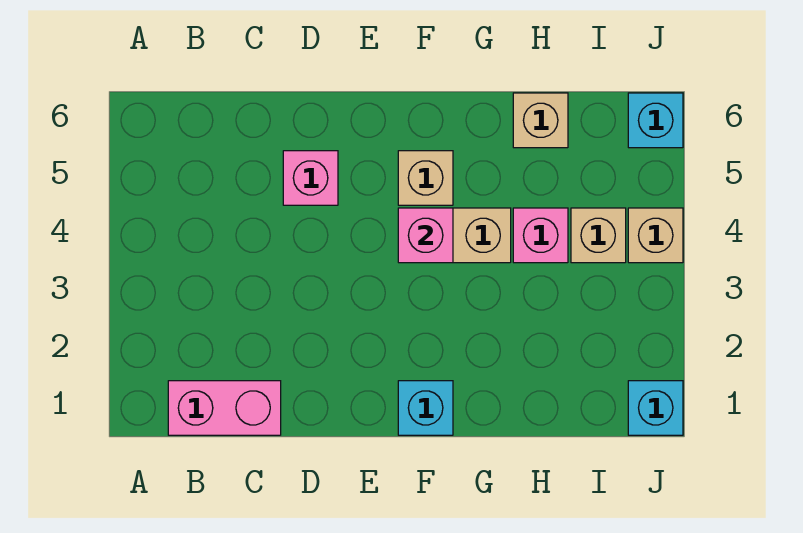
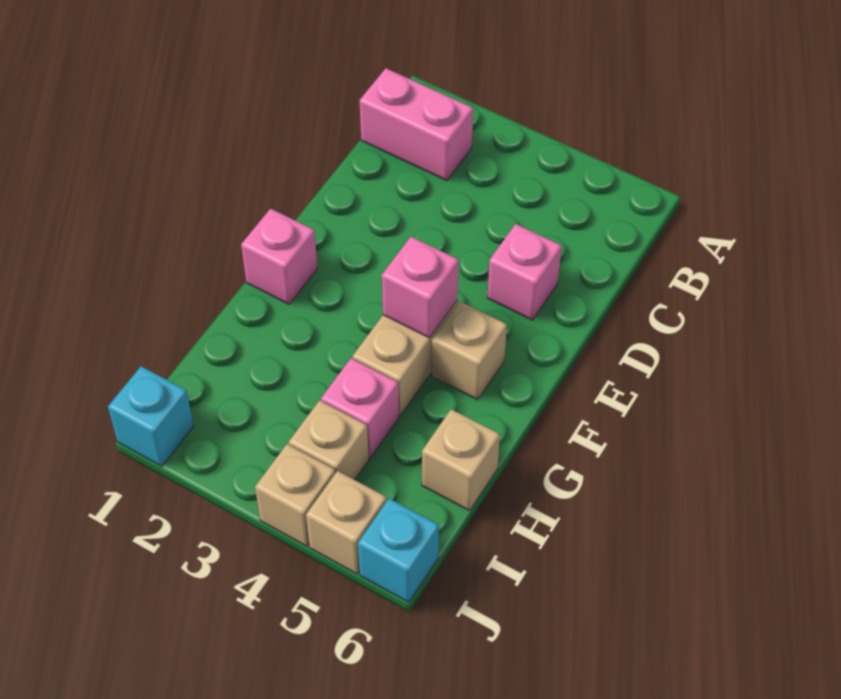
pink 1x2 brick [168,381,281,435] -> pink 1x2 brick turned to [360,68,473,181]
cyan 1x1 brick [398,381,453,435] -> pink 1x1 brick [241,209,317,304]
none -> tan 1x1 brick [306,471,387,574]

